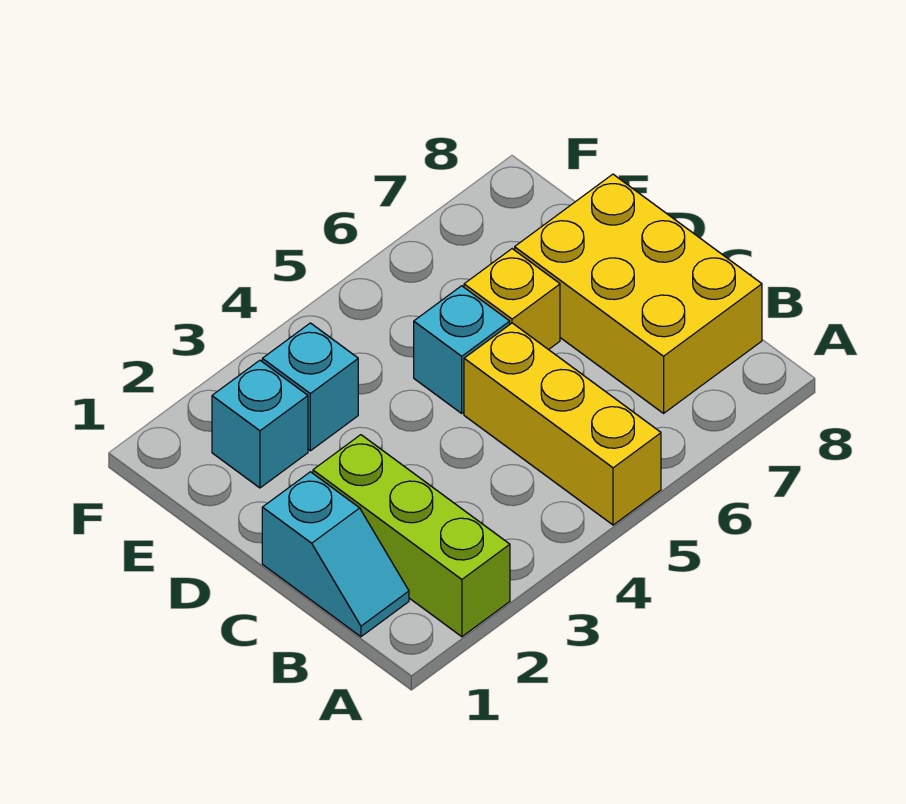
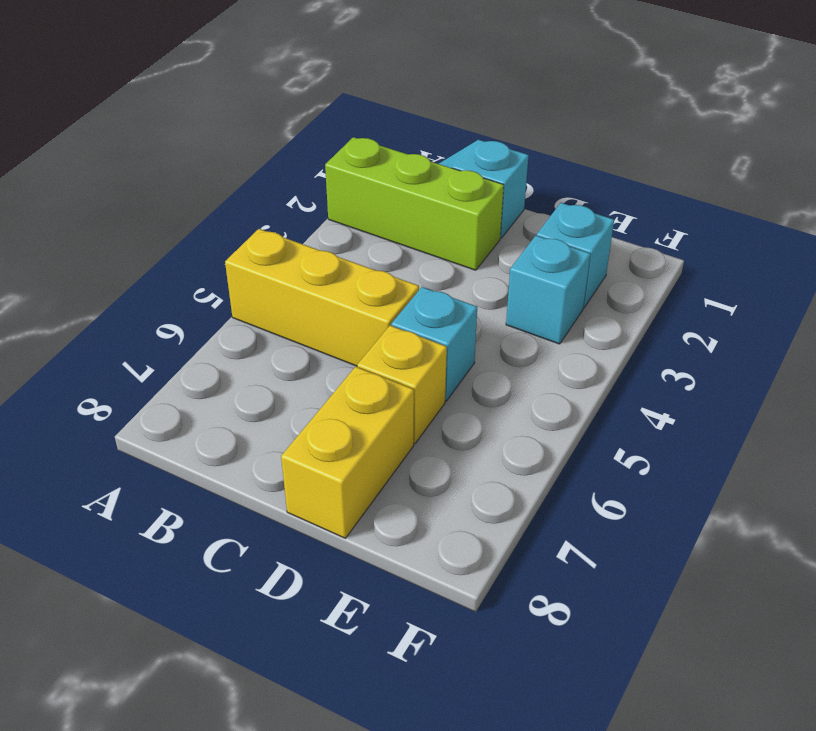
yellow 2x3 brick [515,174,762,413] -> yellow 1x2 brick [281,367,414,538]

